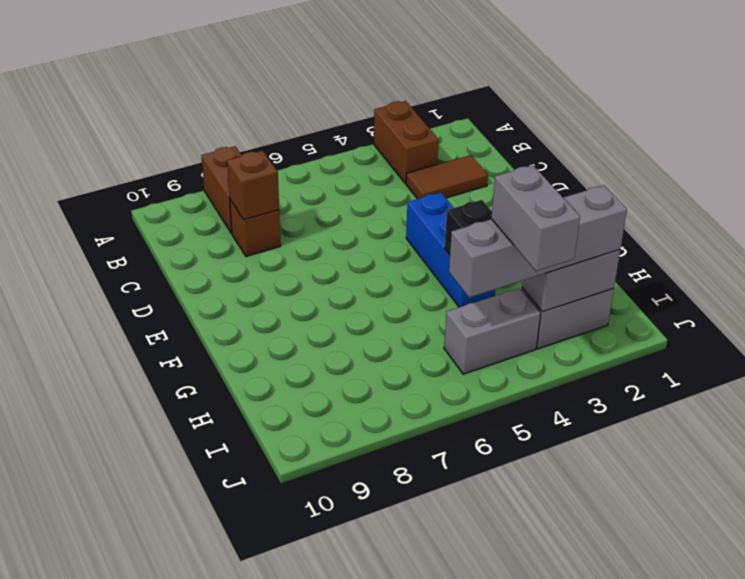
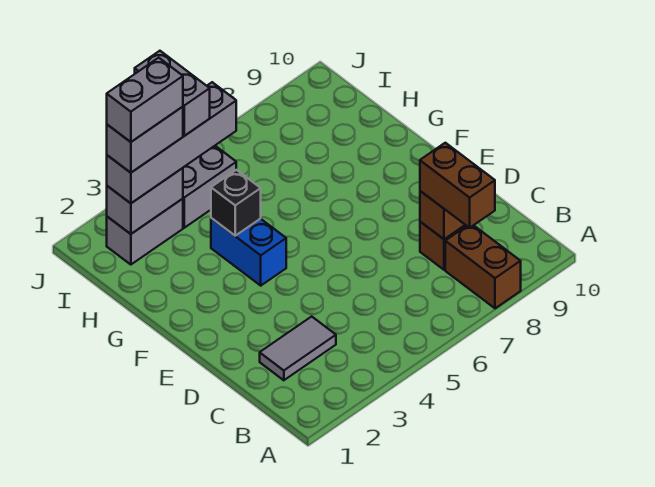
brown 1x2 brick [374,101,439,184] -> brown 1x2 brick moved to [420,143,495,228]
brown 1x2 tile [406,155,488,199] -> grey 1x2 tile [260,316,336,380]
blue 1x3 brick [406,192,495,307] -> blue 1x2 brick [211,218,286,286]
none -> grey 1x2 brick [107,107,183,173]
none -> grey 1x2 brick [107,58,183,142]

